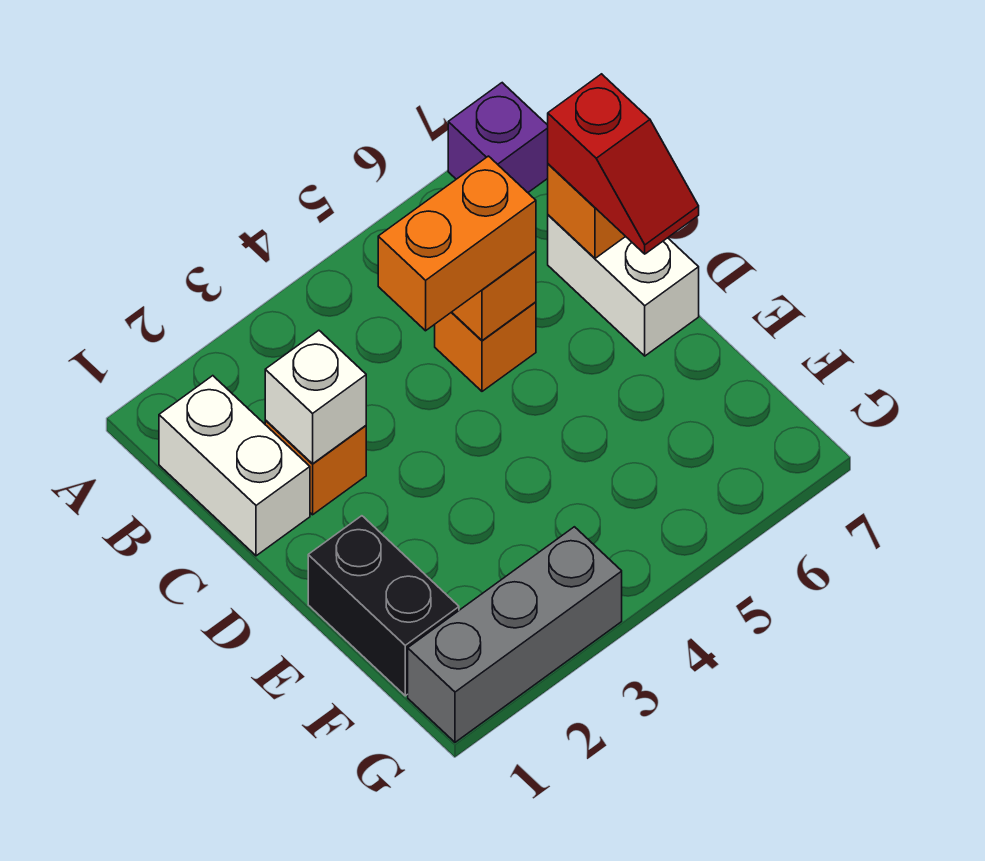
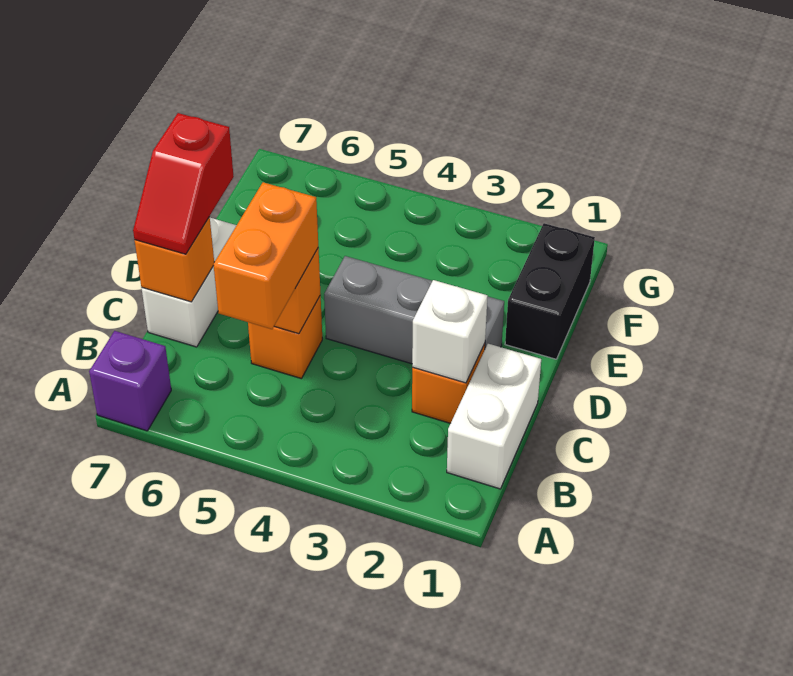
orange 1x2 brick [378,156,536,331] -> orange 1x2 brick turned to [213,182,318,329]
red 1x2 slope [548,74,699,254] -> red 1x2 slope turned to [133,113,234,254]
grey 1x3 brick [408,527,622,742] -> grey 1x3 brick moved to [324,256,504,364]

